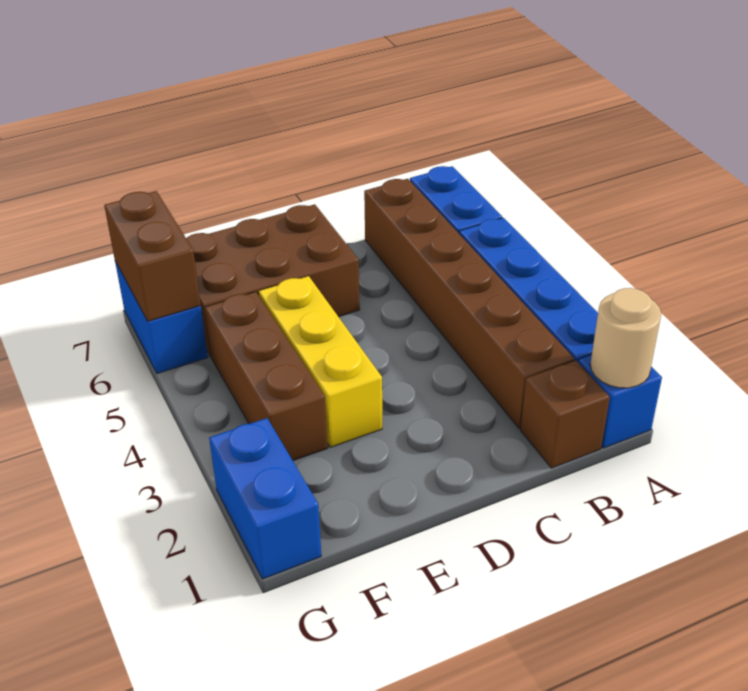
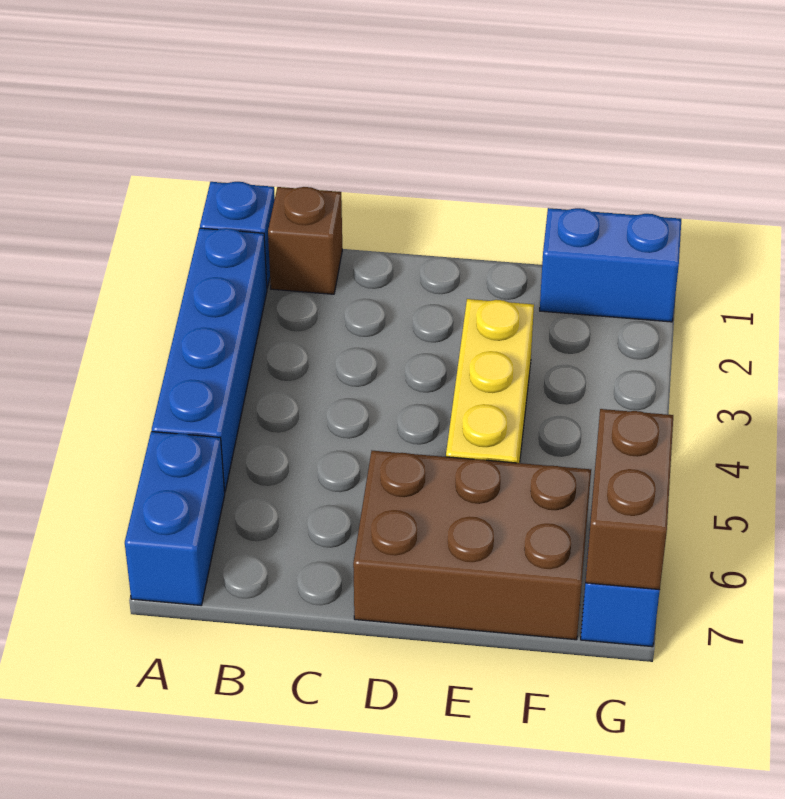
tan 1x1 round brick [590,288,661,388] -> none
brown 1x6 brick [364,179,575,429] -> none
brown 1x3 brick [205,292,328,461] -> none
blue 1x2 brick [209,418,321,579] -> blue 1x2 brick turned to [540,208,681,322]

